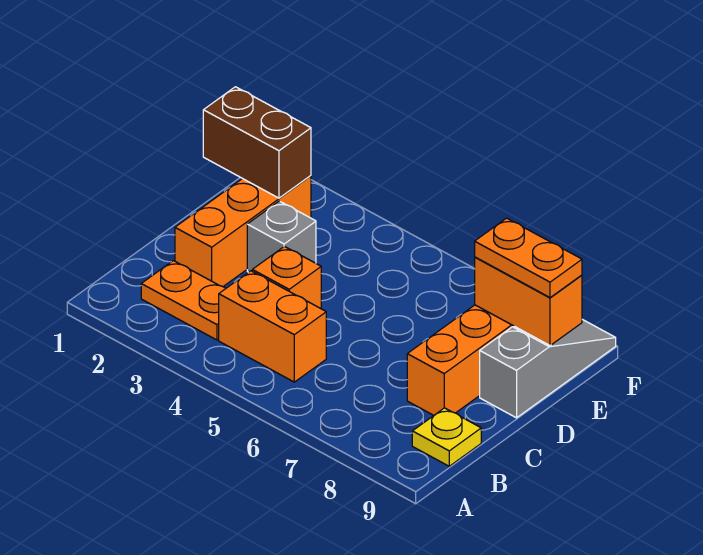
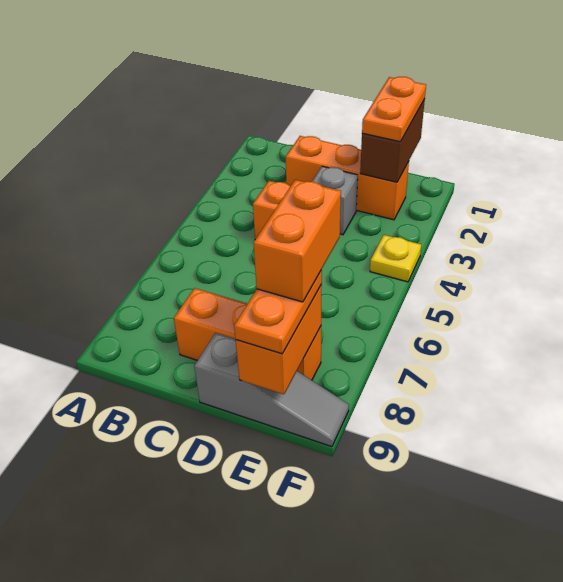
orange 1x2 plate [141,261,226,340] -> orange 1x2 plate moved to [362,77,426,142]
orange 1x2 brick [219,271,326,382] -> orange 1x2 brick moved to [254,180,341,302]
yellow 1x1 plate [412,408,481,466] -> yellow 1x1 plate moved to [370,235,421,282]

